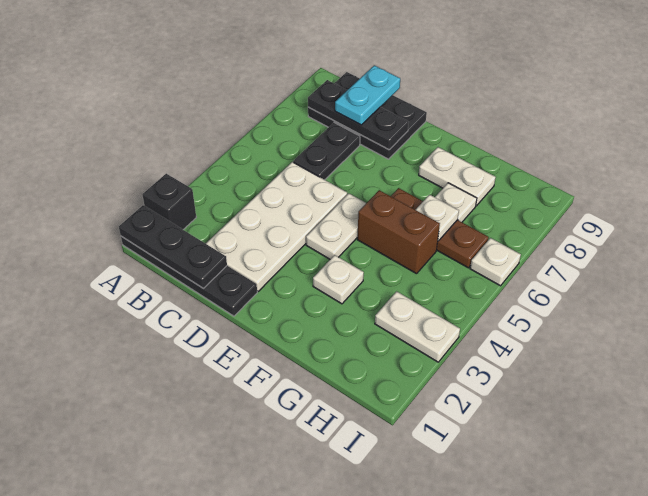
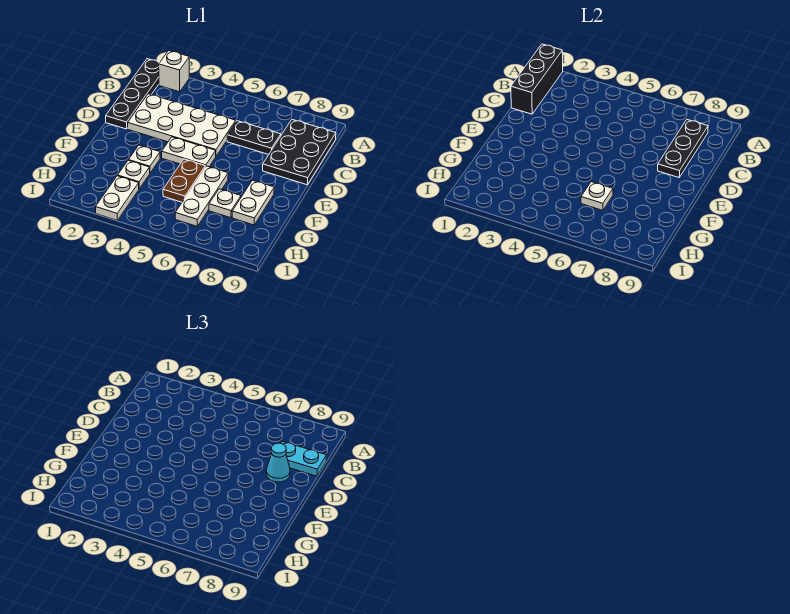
black 1x3 plate [119,205,227,288] -> black 1x3 brick [511,44,563,114]
black 1x1 brick [142,174,196,229] -> white 1x1 brick [159,51,189,92]
none -> cyan 1x1 cone [266,443,290,482]
brown 1x2 brick [357,190,440,274] -> brown 1x2 plate [163,159,205,202]
brown 1x3 plate [391,188,489,268] -> white 1x3 plate [175,166,228,226]
white 1x1 plate [470,238,521,286] -> white 1x1 plate moved to [118,160,150,189]

